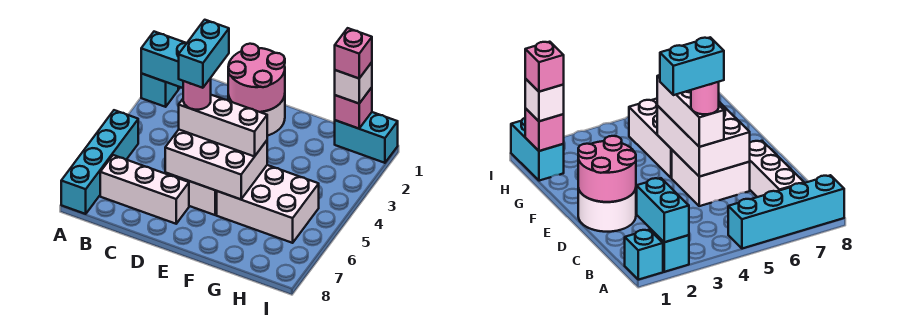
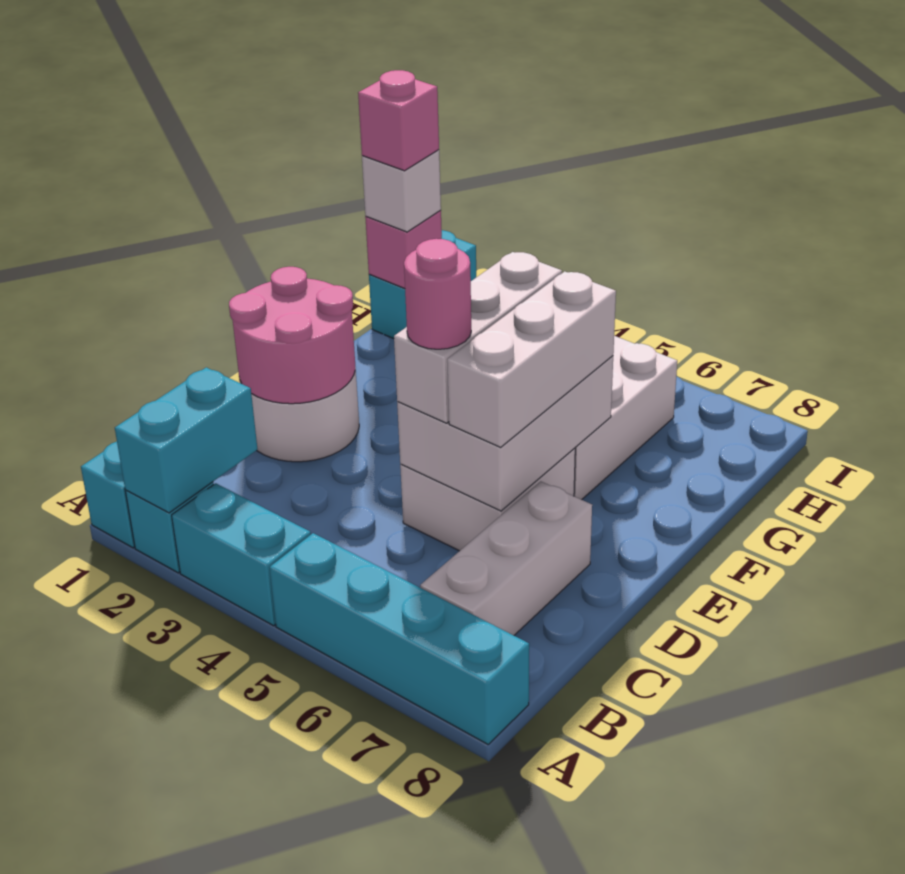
cyan 1x2 brick [179,20,229,88] -> cyan 1x2 brick moved to [172,483,311,626]
none -> white 1x3 brick [447,271,616,447]

